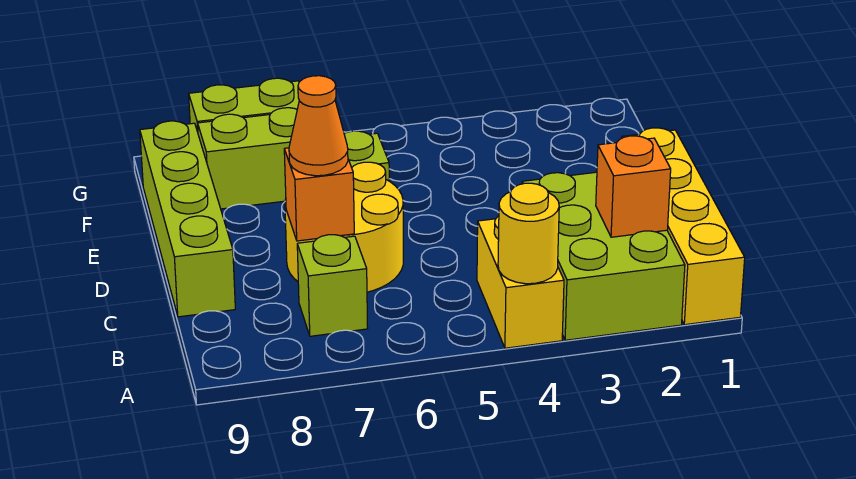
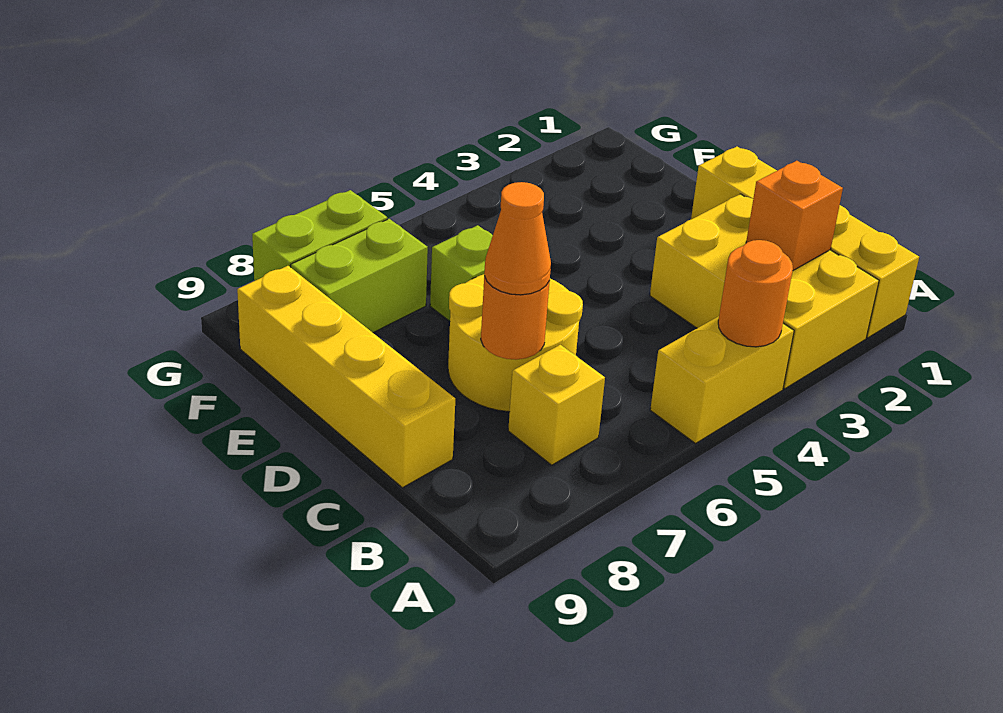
lime 2x3 brick [522,172,685,340] -> yellow 2x3 brick [650,194,879,389]
yellow 1x2 brick [477,216,564,348] -> yellow 1x2 brick turned to [650,316,794,443]
yellow 1x1 round brick [498,183,559,284] -> orange 1x1 round brick [718,240,793,347]
lime 1x1 brick [297,235,368,336] -> yellow 1x1 brick [508,345,605,465]
orange 1x1 brick [284,148,354,241] -> orange 1x1 round brick [481,276,550,360]
lime 1x4 brick [140,121,235,317] -> yellow 1x4 brick [237,266,455,488]

